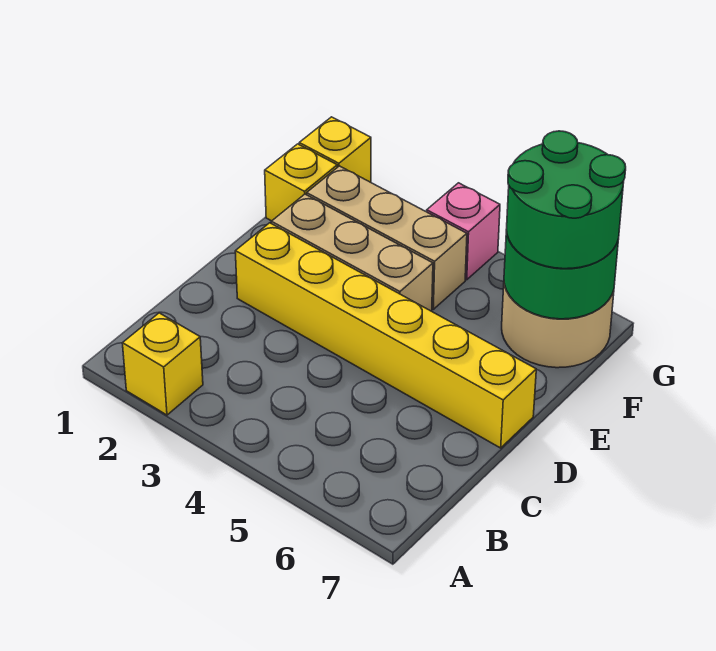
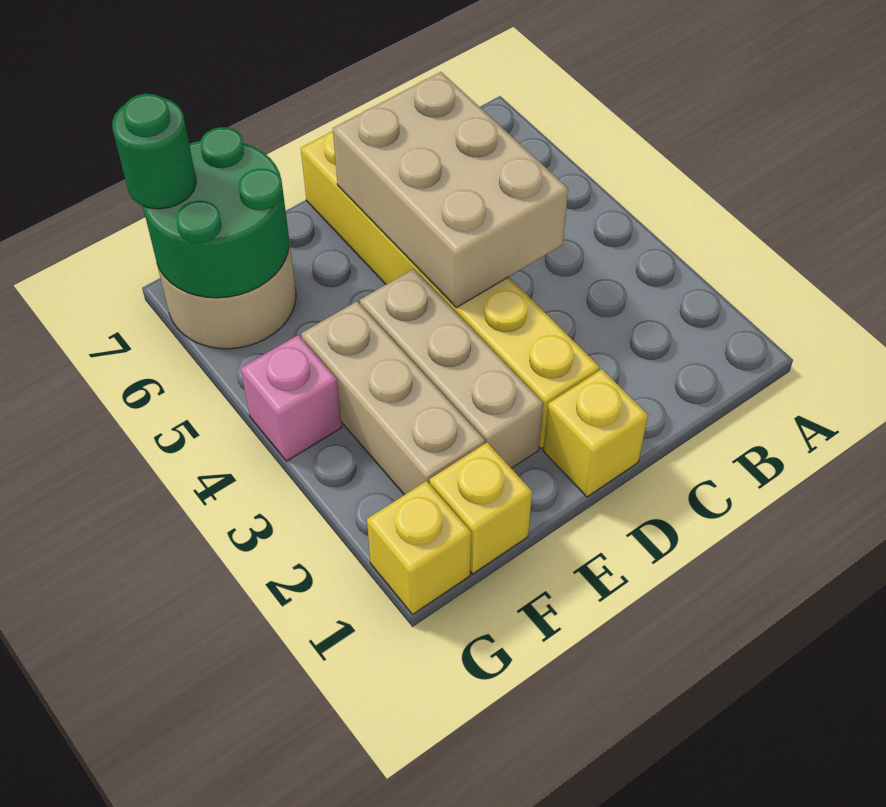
yellow 1x1 brick [122,313,203,415] -> yellow 1x1 brick moved to [543,369,648,497]
none -> tan 2x3 brick [333,72,568,308]
green 2x2 round brick [507,131,626,269] -> green 1x1 round brick [112,94,196,209]

